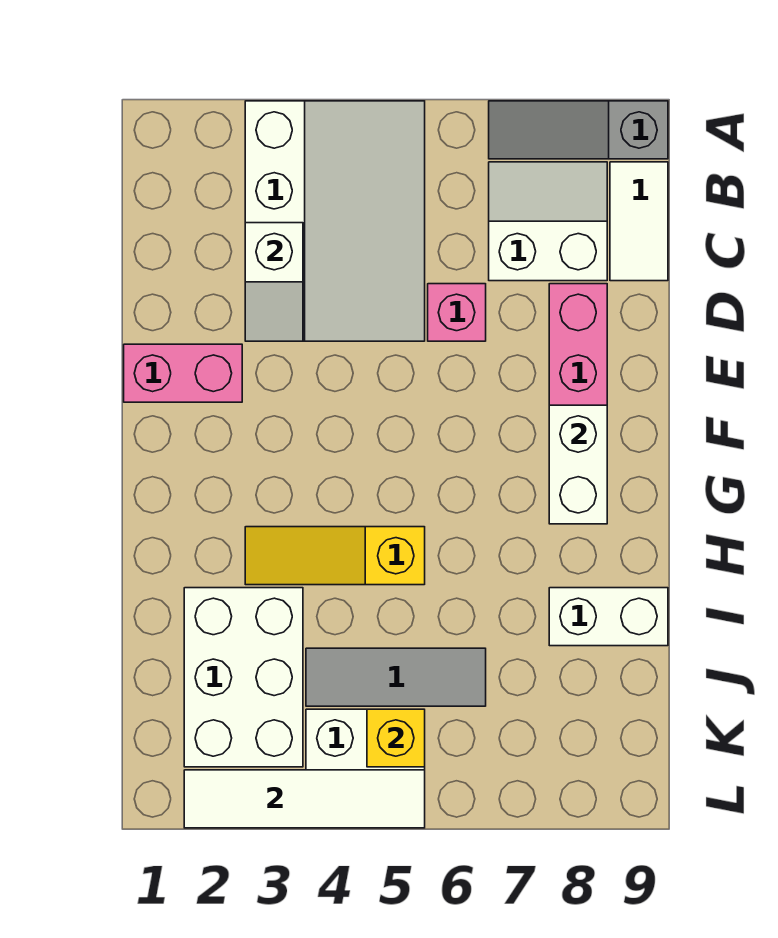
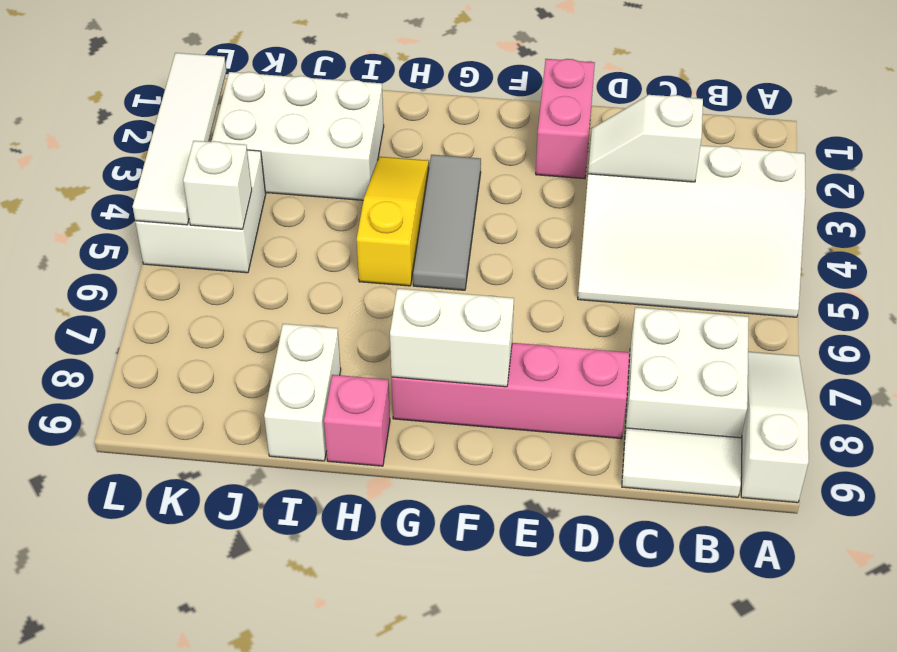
grey 1x3 slope [489,101,668,159] -> white 1x3 slope [741,352,809,503]
white 2x2 slope [489,162,607,281] -> white 2x2 brick [625,307,749,438]
pink 1x1 brick [428,284,486,341] -> pink 1x1 brick moved to [324,375,390,466]
grey 1x3 tile [306,648,486,706] -> grey 1x3 tile moved to [413,155,481,290]
yellow 1x1 brick [367,709,425,767] -> white 1x1 brick [183,141,252,229]

